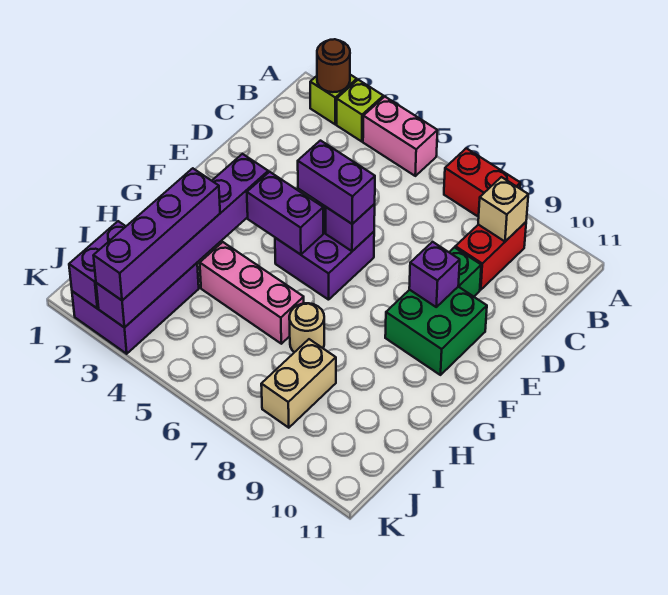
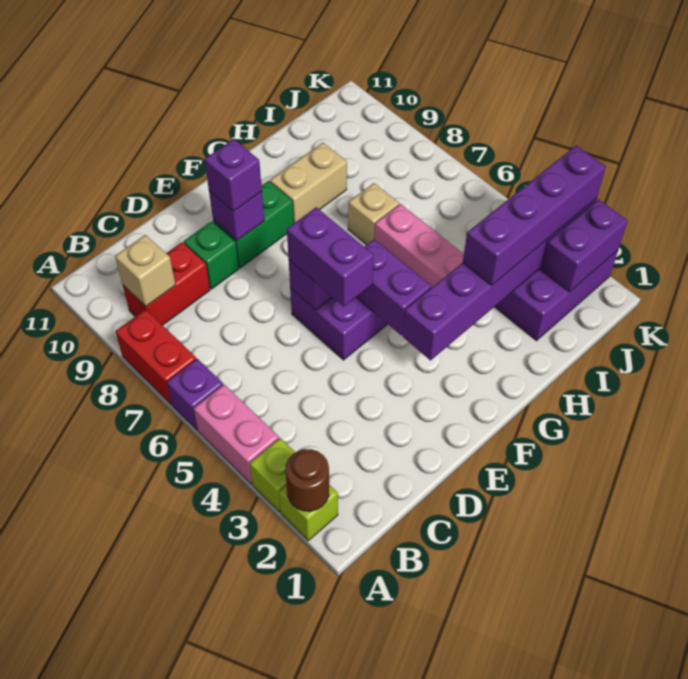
none -> purple 1x1 brick [167,359,223,431]
green 2x2 brick [385,287,487,375] -> green 1x2 brick [213,181,294,268]
none -> purple 1x1 brick [204,139,262,211]
tan 1x1 round brick [289,303,324,352] -> tan 1x1 brick [348,183,399,245]
tan 1x2 brick [261,339,336,428] -> tan 1x2 brick moved to [270,143,347,223]

